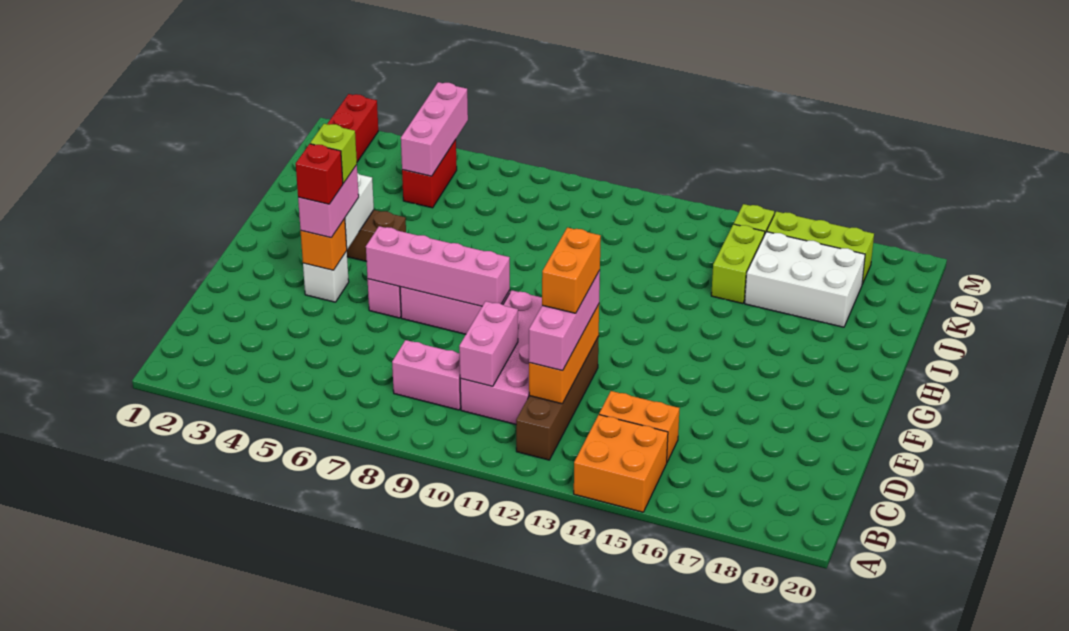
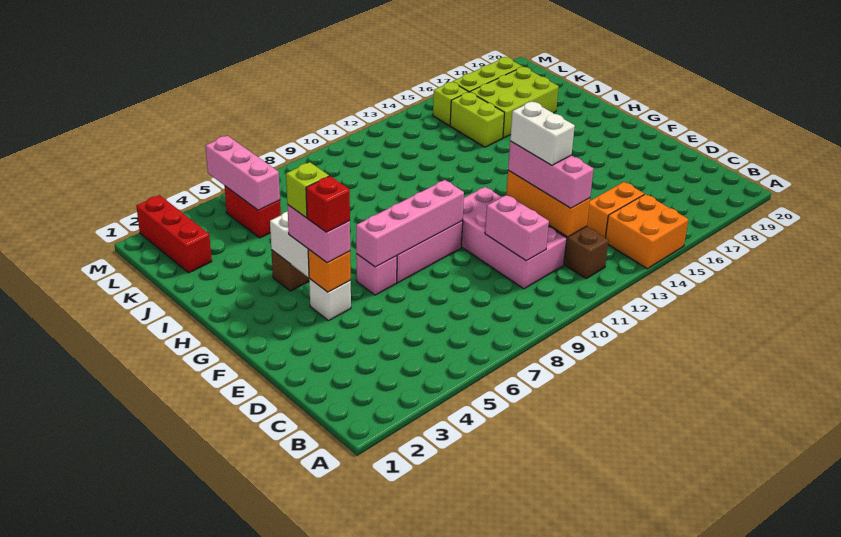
pink 1x2 brick [392,340,461,410] -> none
orange 1x2 brick [542,228,601,313] -> white 1x2 brick [510,102,575,165]
white 2x3 brick [745,232,865,327] -> lime 2x3 brick [470,67,559,138]

